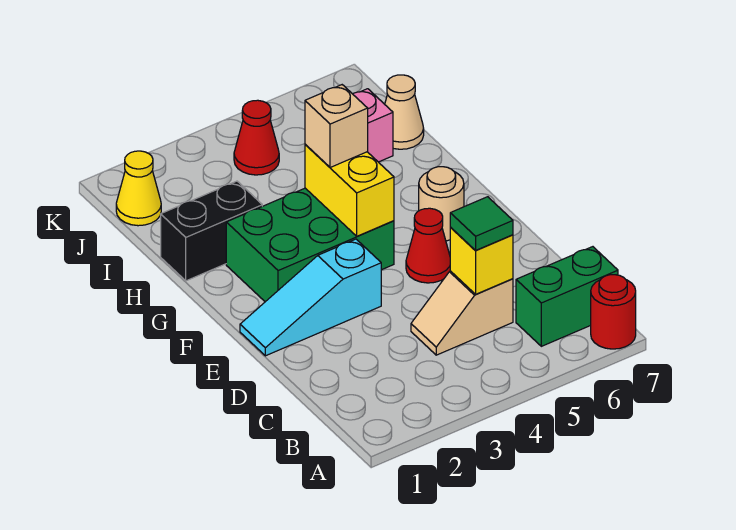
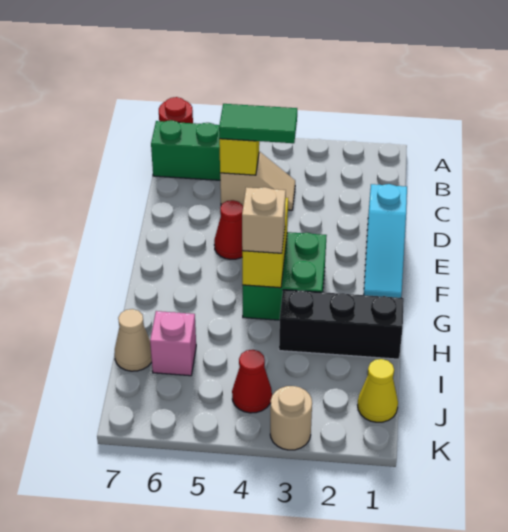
green 1x1 tile [450,197,513,251] -> green 1x2 tile [219,104,297,143]
cyan 1x3 slope [240,239,381,356] -> cyan 1x3 slope turned to [364,184,407,298]
green 2x3 brick [226,188,394,302] -> green 2x2 brick [242,232,327,320]
tan 1x1 round brick [419,167,464,241] -> tan 1x1 round brick moved to [270,386,312,450]
black 1x2 brick [161,181,262,281] -> black 1x3 brick [279,290,404,359]

